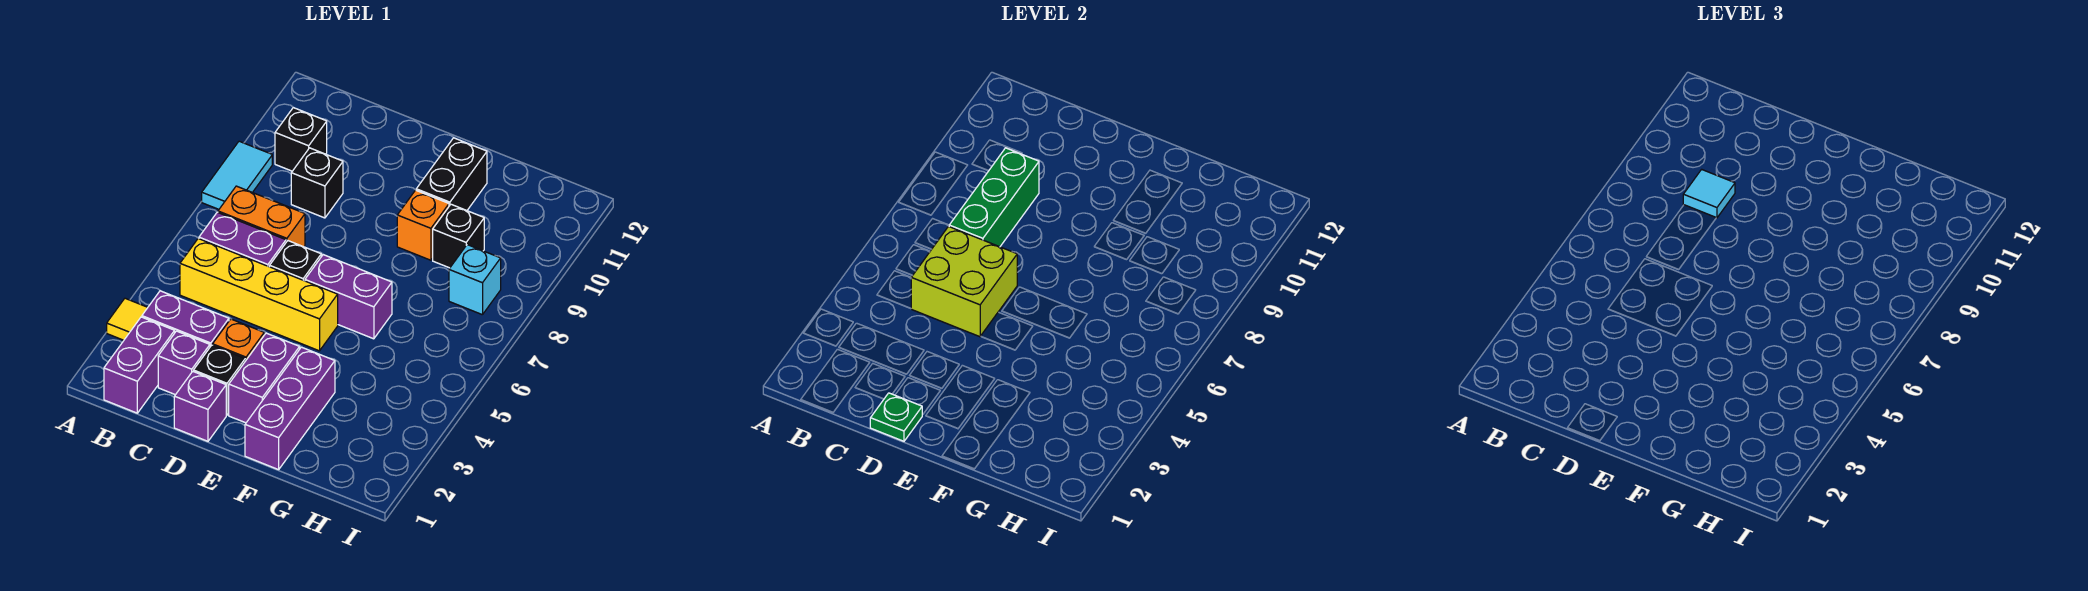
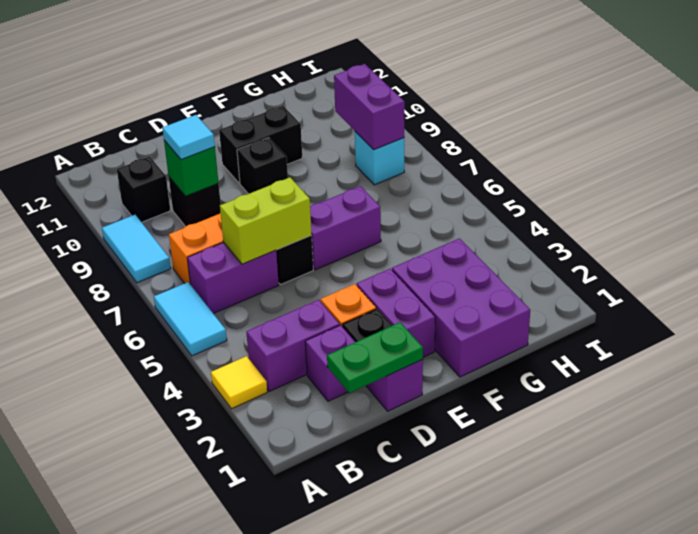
none -> cyan 1x2 tile [154,282,227,356]
purple 1x2 brick [104,317,175,413] -> purple 1x2 brick moved to [334,64,405,150]
yellow 1x4 brick [180,238,338,351] -> none
lime 2x2 brick [911,226,1017,337] -> lime 1x2 brick [220,177,312,264]
green 1x3 brick [949,148,1039,247] -> green 1x1 brick [164,140,219,196]
green 1x1 plate [870,393,923,441] -> green 1x2 plate [327,322,423,393]
purple 1x3 brick [245,347,335,470] -> purple 2x3 brick [392,238,530,377]
orange 1x1 brick [397,190,449,260] -> none
black 1x2 brick [416,138,487,210] -> black 1x2 brick turned to [219,106,302,183]
black 1x1 brick [433,204,484,268] -> black 1x1 brick moved to [237,138,288,194]

